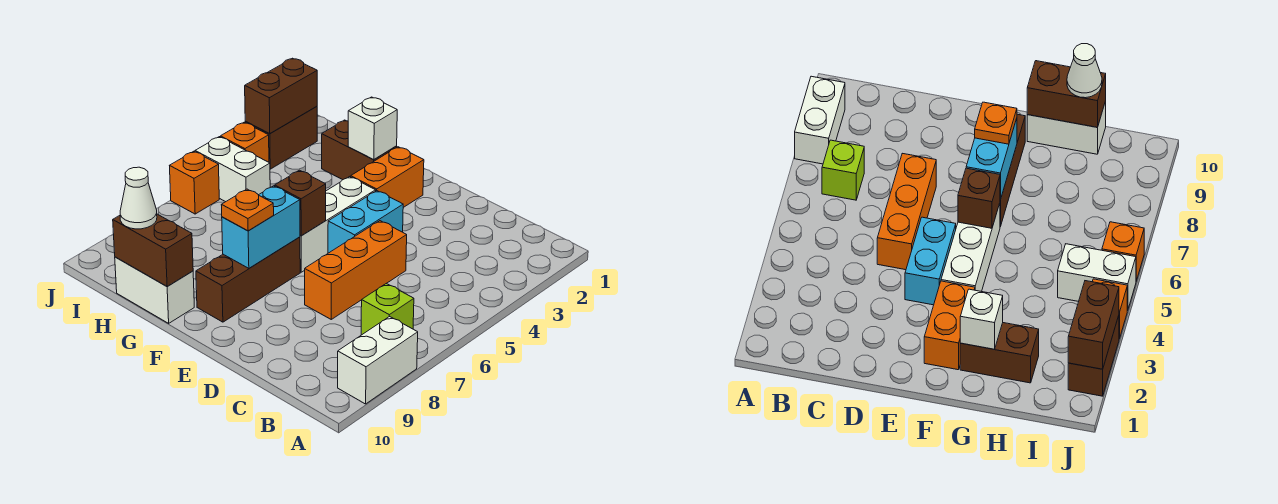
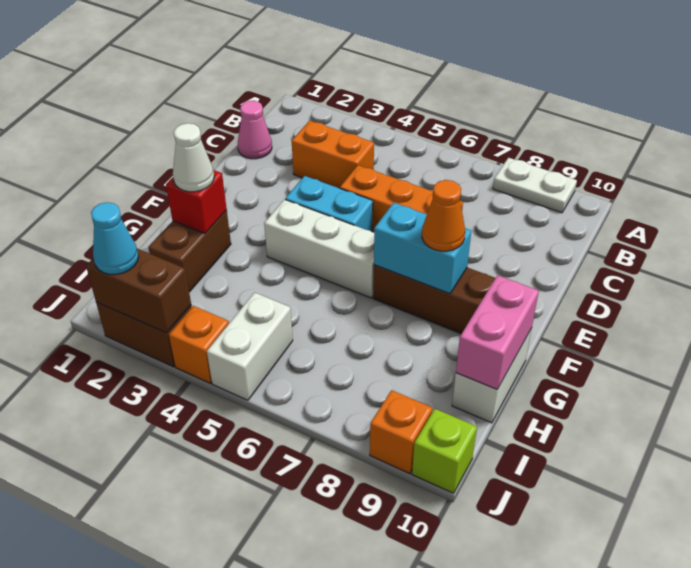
white 1x2 brick [338,316,418,404] -> white 1x2 plate [493,158,577,213]
lime 1x1 brick [361,283,414,335] -> lime 1x1 brick moved to [412,409,477,493]
none -> pink 1x1 cone [237,101,272,159]
orange 1x2 brick [351,147,424,208] -> orange 1x2 brick moved to [292,121,374,188]
brown 1x1 brick [275,170,326,236] -> none
orange 1x1 plate [222,189,274,231] -> orange 1x1 cone [422,180,465,251]
white 1x1 brick [348,97,397,160] -> red 1x1 brick [166,170,227,233]
brown 1x2 brick [113,214,193,286] -> pink 1x2 brick [456,275,539,389]
white 1x1 cone [120,167,157,229] -> white 1x1 cone moved to [173,123,214,192]
none -> cyan 1x1 cone [91,202,139,274]
orange 1x1 brick [170,151,219,214] -> orange 1x1 brick moved to [370,390,432,474]

